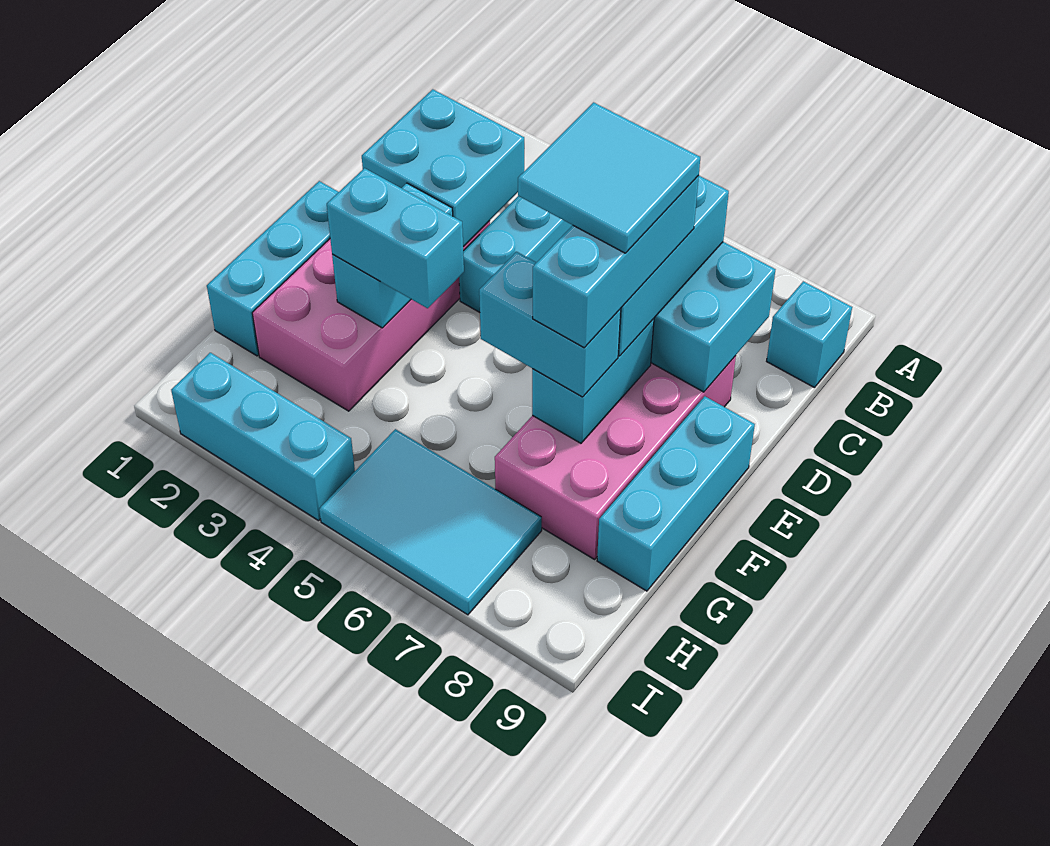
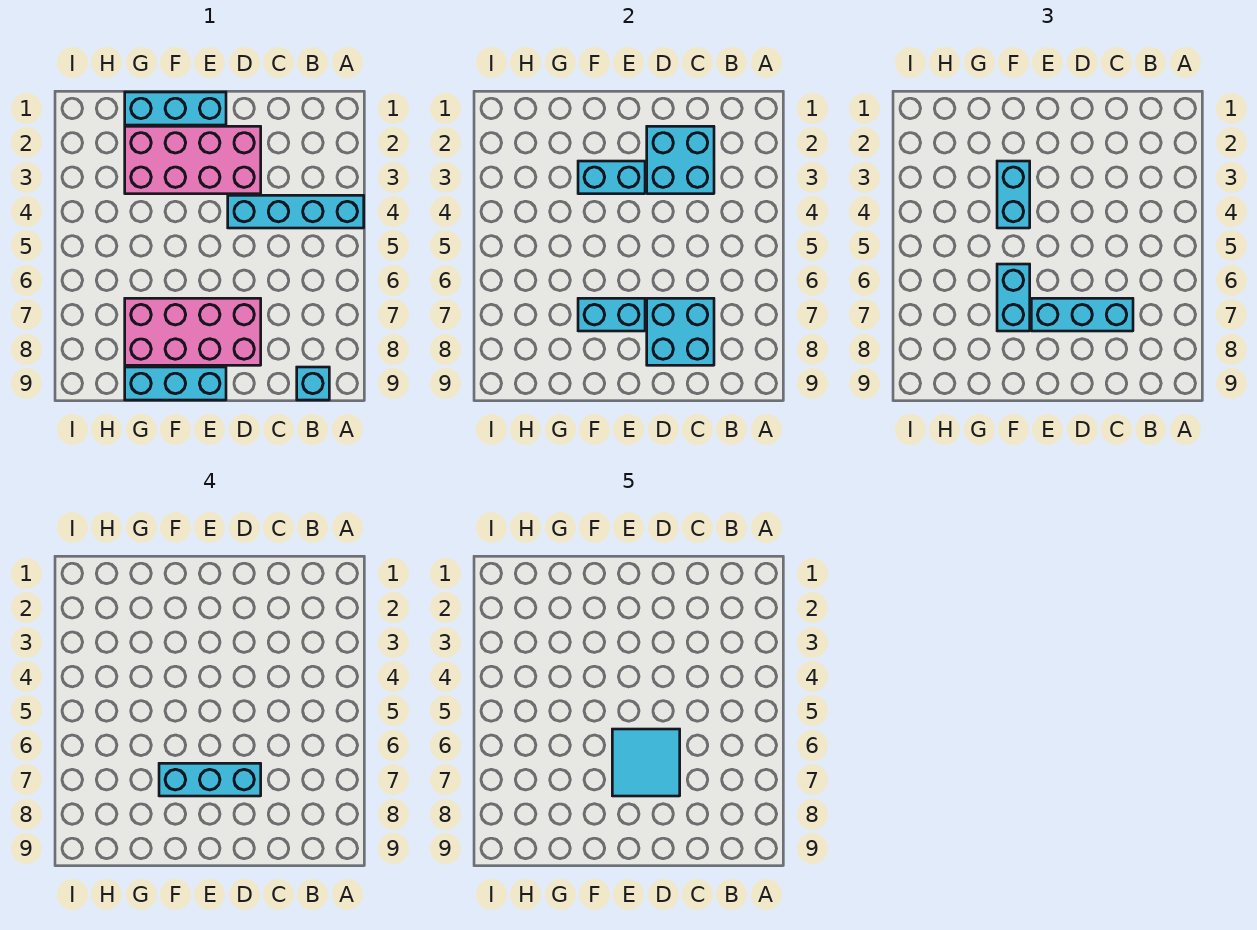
cyan 2x3 tile [319,429,542,615] -> none
cyan 1x3 brick [171,353,355,521] -> none

